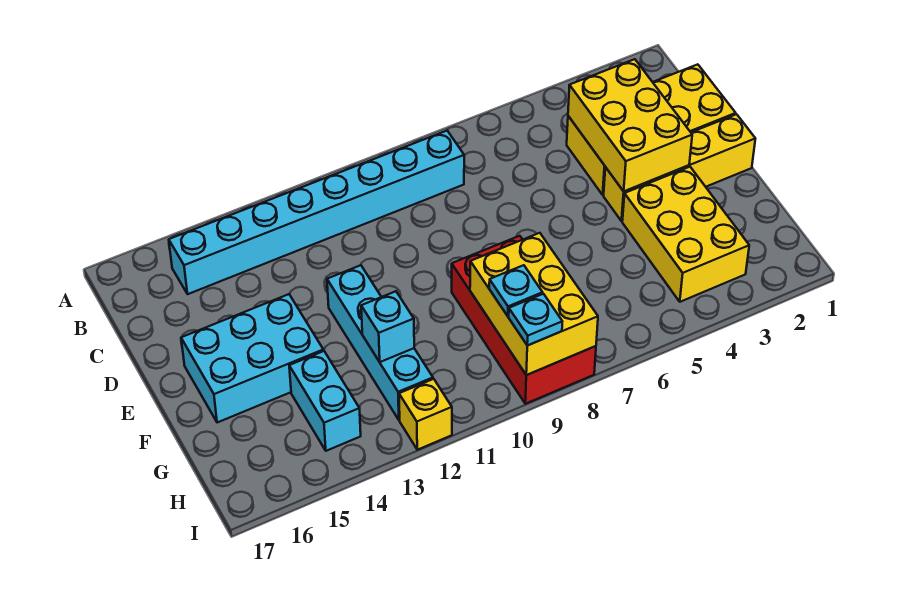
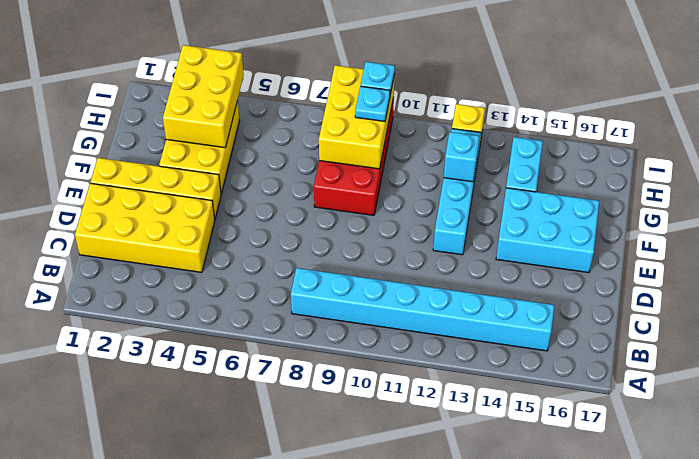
yellow 2x3 brick [568,59,692,191] -> yellow 2x3 brick moved to [163,45,244,148]

